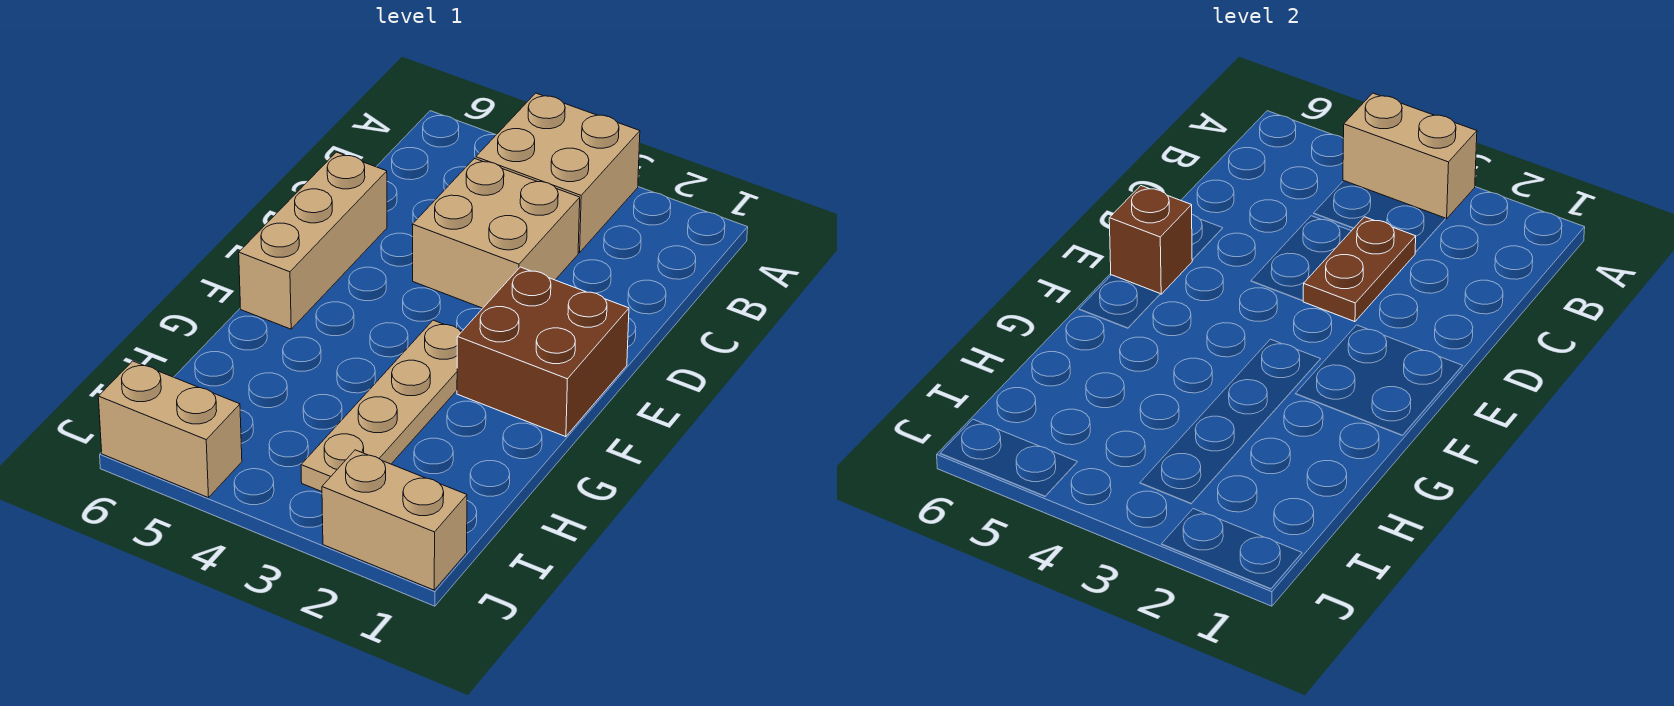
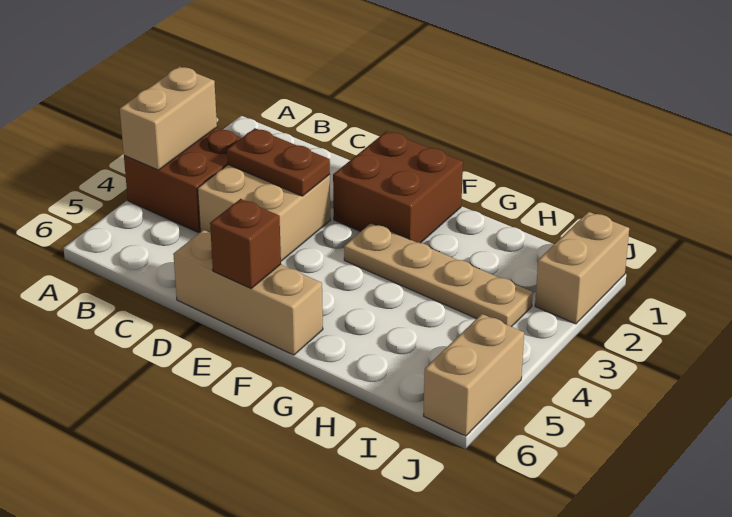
tan 2x2 brick [476,93,640,253] -> brown 2x2 brick [124,127,241,233]

